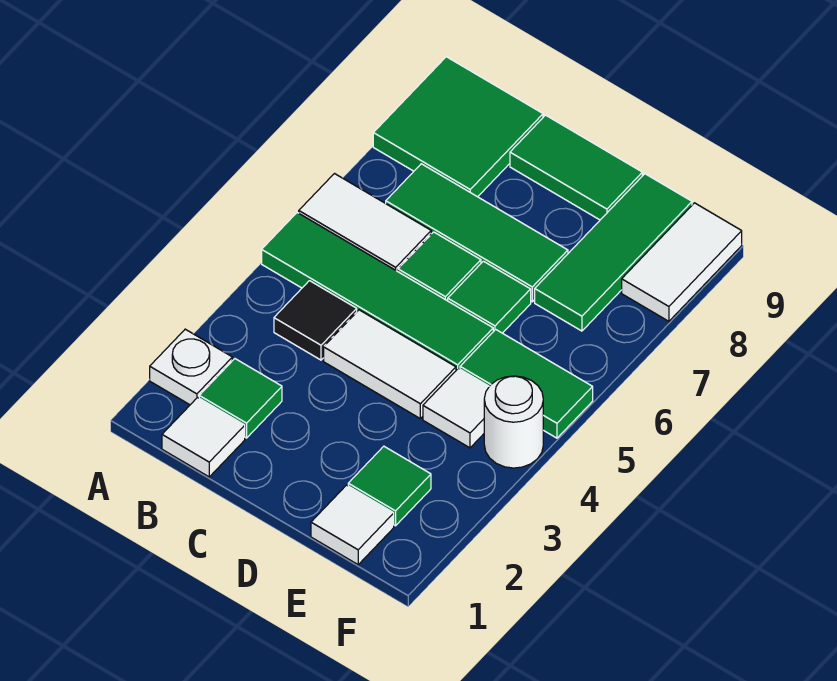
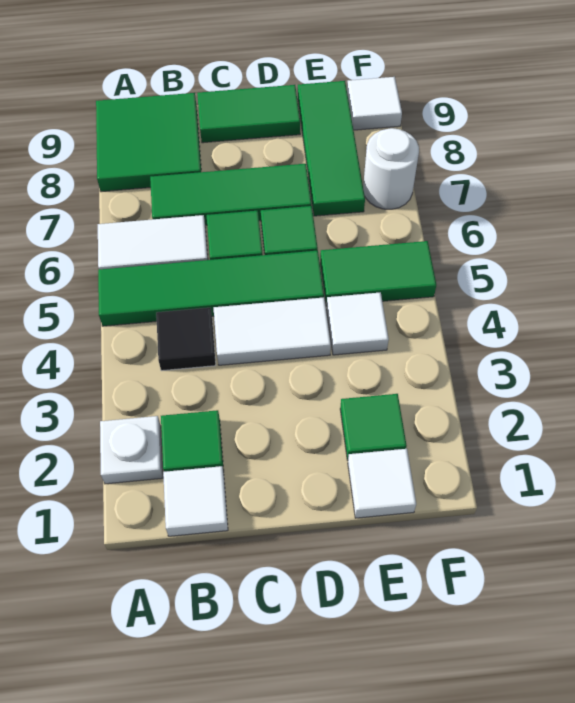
white 1x1 round brick [484,376,543,468] -> white 1x1 round brick moved to [363,128,419,209]
white 1x2 tile [622,203,742,321] -> white 1x1 tile [347,77,402,130]

